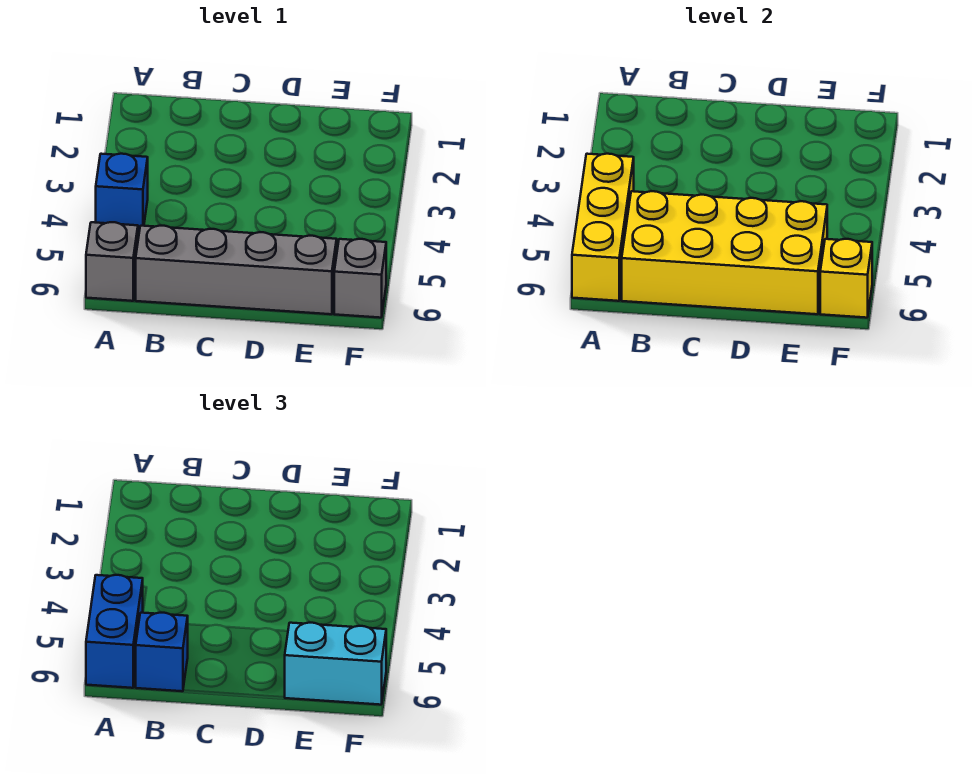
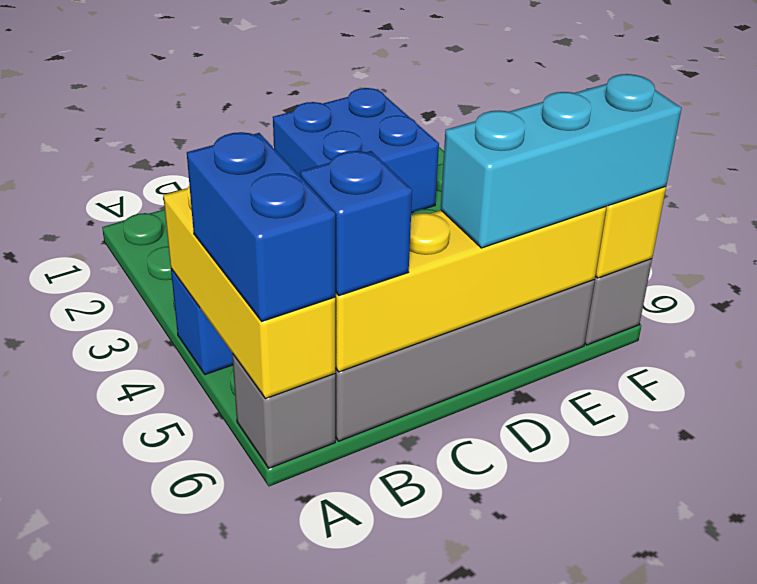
yellow 2x4 brick [622,191,827,314] -> yellow 1x4 brick [335,207,607,372]
none -> blue 2x2 brick [273,88,439,213]
cyan 1x2 brick [284,623,386,705] -> cyan 1x3 brick [441,74,682,248]

